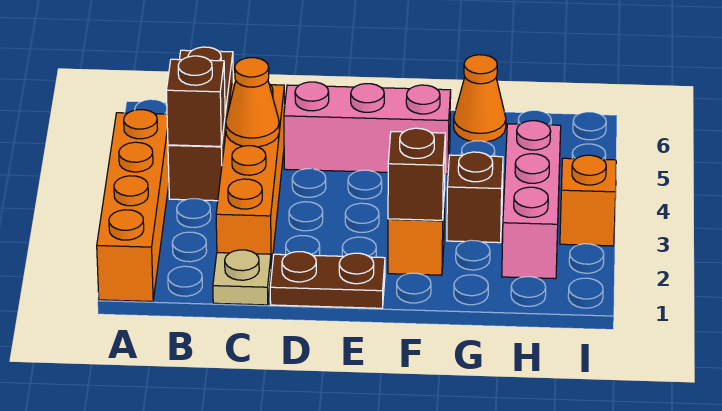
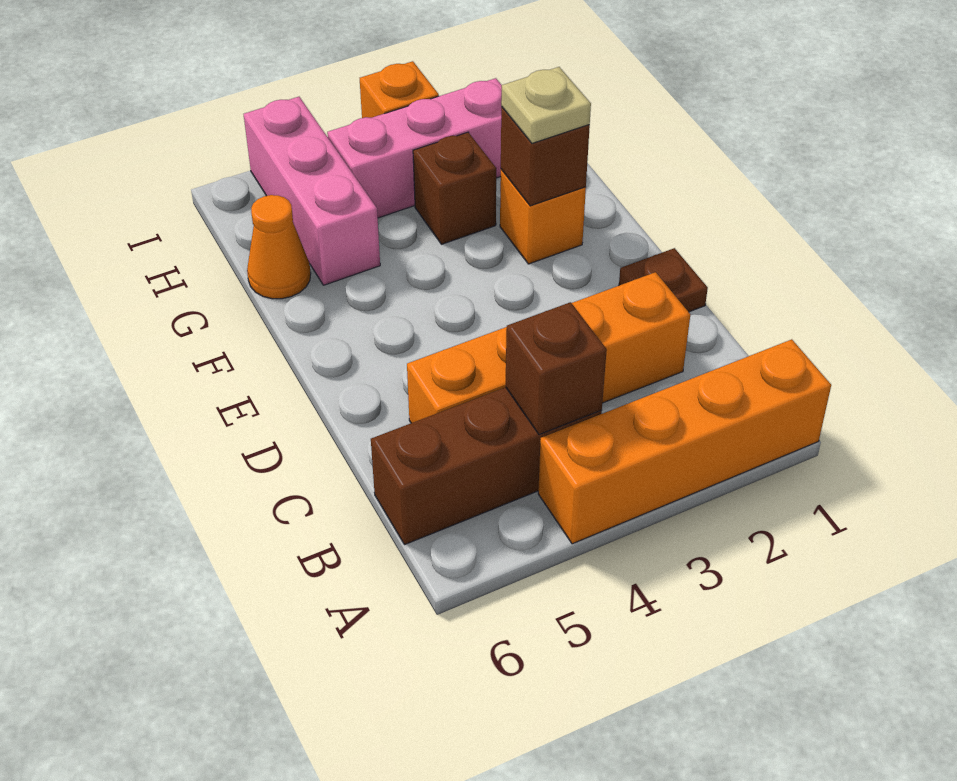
tan 1x1 plate [213,250,271,305] -> tan 1x1 plate moved to [501,67,591,143]
orange 1x1 cone [226,58,279,147] -> none
brown 1x2 plate [270,252,385,308] -> brown 1x1 plate [619,248,708,312]
pink 1x3 brick [284,82,451,174] -> pink 1x3 brick moved to [244,97,380,285]

